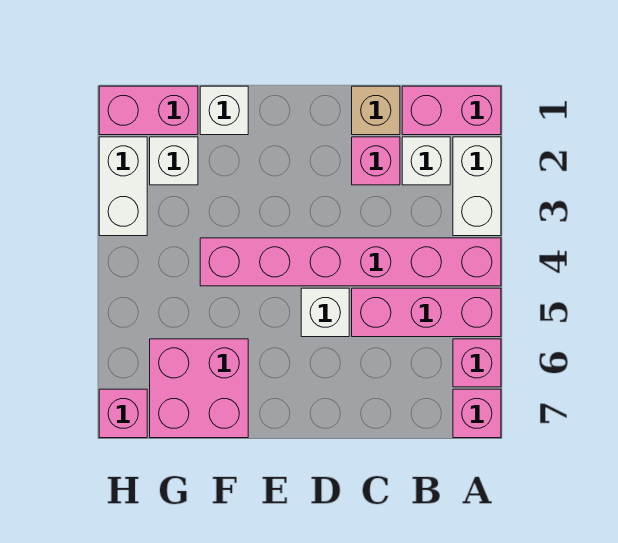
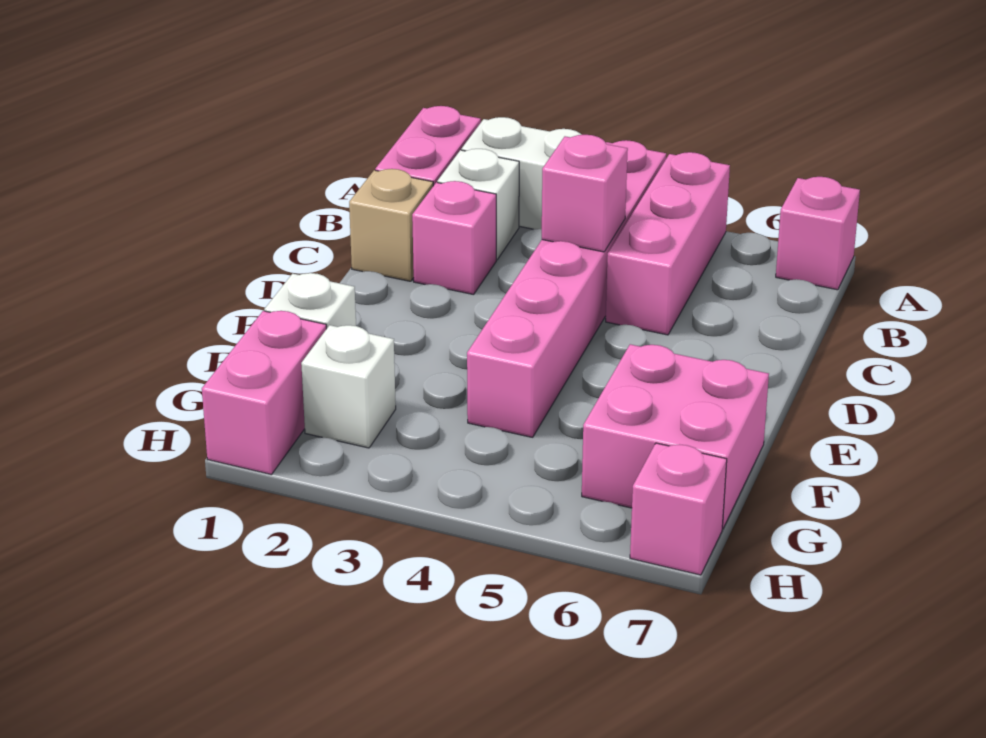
pink 1x1 brick [453,339,501,387] -> pink 1x1 brick moved to [542,135,628,252]
white 1x1 brick [301,288,349,337] -> none
white 1x2 brick [99,137,147,236] -> none

